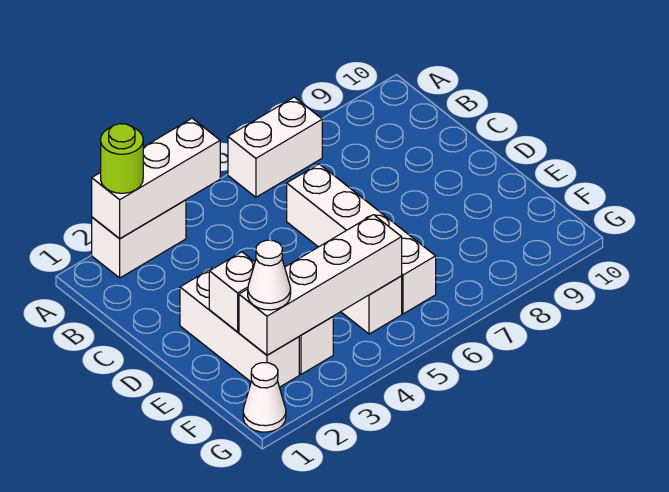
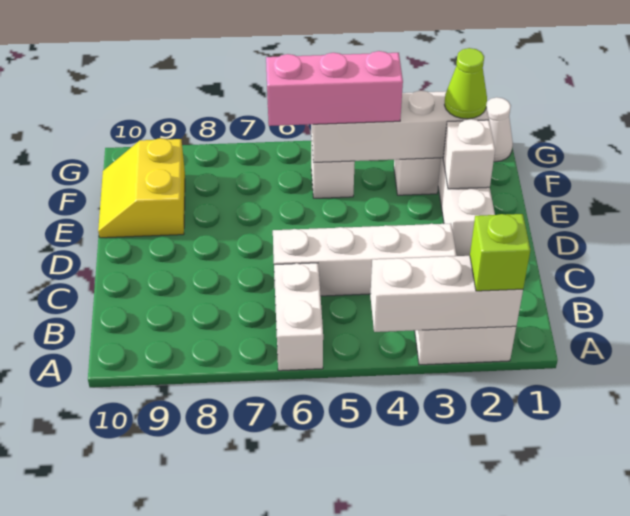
lime 1x1 round brick [101,124,143,193] -> lime 1x1 brick [470,214,530,291]
white 1x2 brick [228,97,322,197] -> white 1x2 brick turned to [274,263,323,371]
white 1x4 brick [287,164,436,314] -> white 1x4 brick turned to [273,223,457,296]
none -> yellow 2x2 slope [98,138,185,238]
white 1x1 cone [248,240,291,310] -> lime 1x1 cone [444,48,487,119]
none -> pink 1x3 brick [266,51,403,126]

